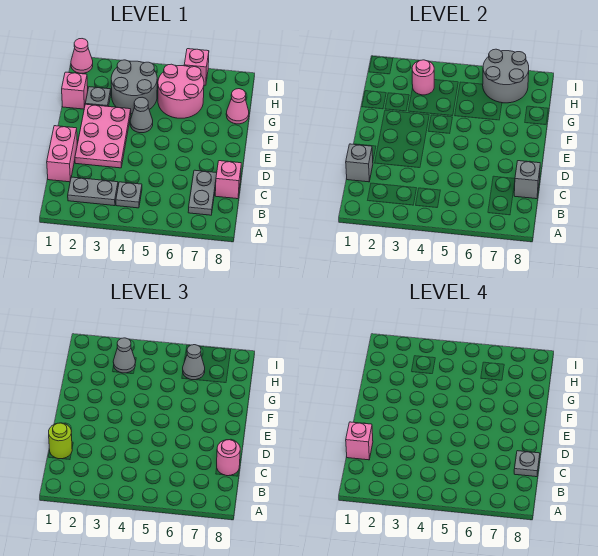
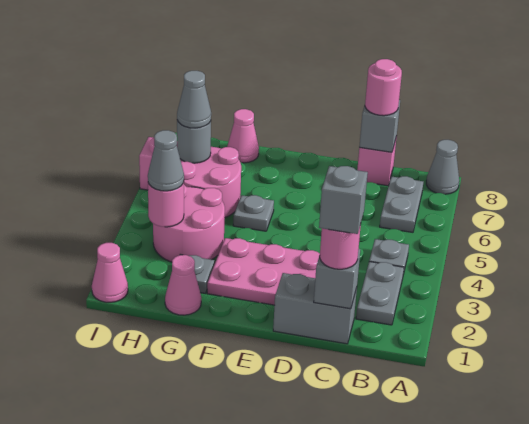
grey 1x2 plate [188,170,217,215] -> grey 1x2 plate turned to [380,176,423,232]
pink 1x2 brick [47,126,77,182] -> grey 1x2 brick [273,273,357,344]
lime 1x1 round brick [49,423,72,459] -> pink 1x1 round brick [320,224,361,269]
pink 1x1 brick [346,422,373,460] -> grey 1x1 brick [319,166,368,234]
grey 1x1 plate [514,451,540,477] -> grey 1x1 plate moved to [233,195,274,231]
grey 1x1 cone [130,97,153,133] -> grey 1x1 cone moved to [426,140,459,194]
pink 1x1 brick [62,72,88,109] -> pink 1x1 cone [165,255,201,315]
grey 2x2 round brick [111,60,157,114] -> pink 2x2 round brick [153,185,225,262]
grey 2x2 round brick [483,49,529,103] -> grey 1x1 round brick [177,120,211,163]

